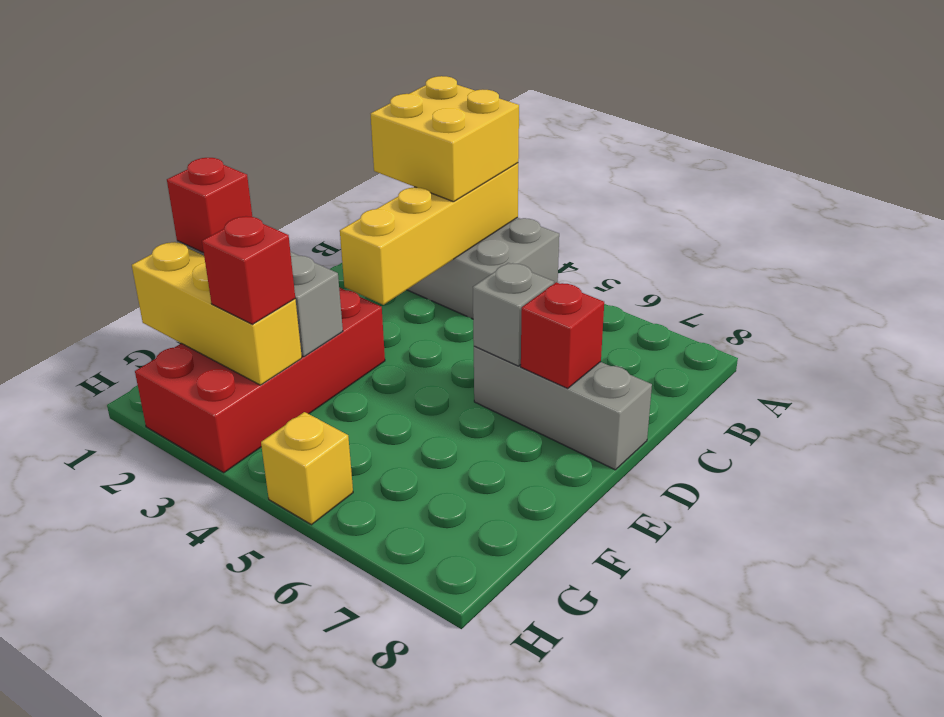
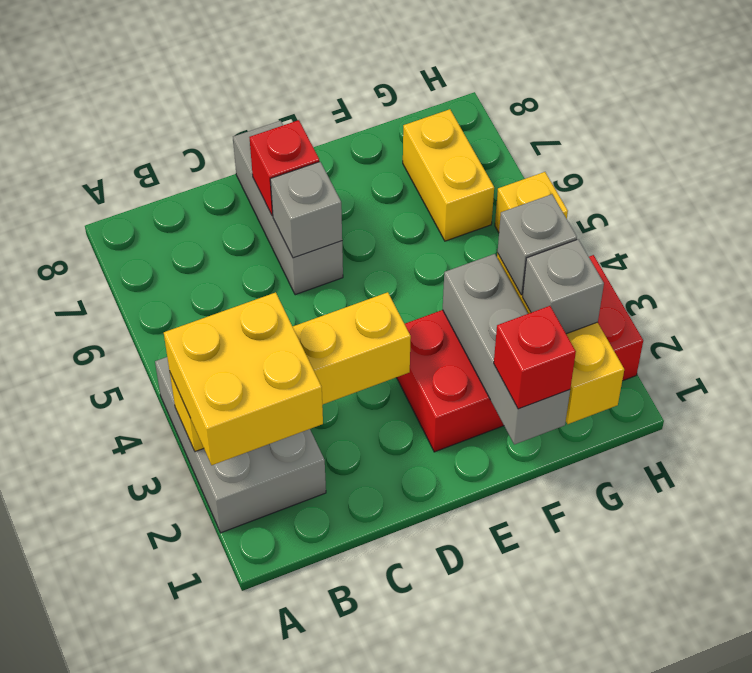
none -> grey 1x1 brick [522,239,604,334]
red 1x1 brick [202,216,295,324] -> grey 1x1 brick [498,194,577,295]
none -> yellow 1x2 brick [403,109,494,241]

